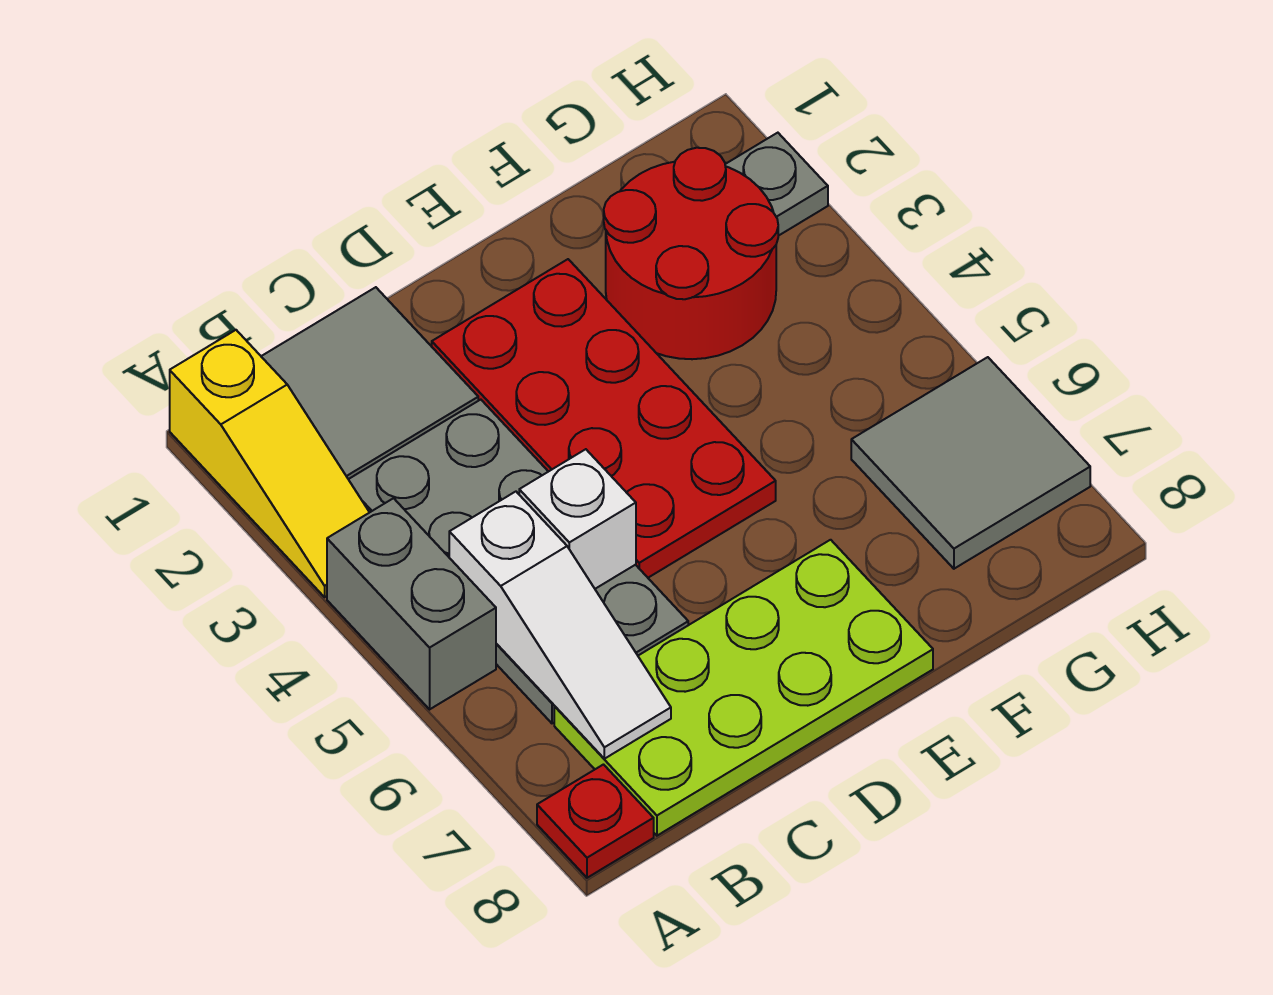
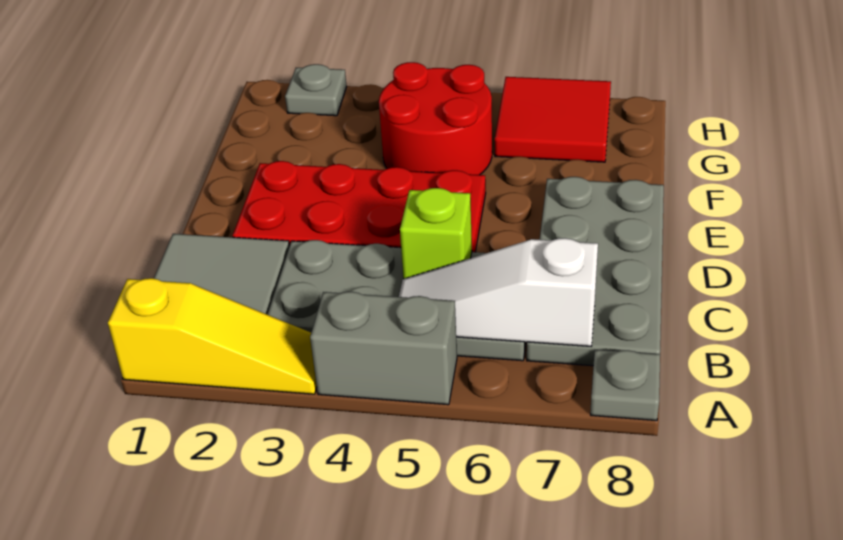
red 1x1 plate [537,765,654,878] -> grey 1x1 plate [590,350,660,421]
white 1x3 slope [449,492,671,759] -> white 1x3 slope turned to [399,238,598,346]
lime 2x4 plate [554,540,933,836] -> grey 2x4 plate [527,177,664,366]
white 1x1 brick [519,449,636,589] -> lime 1x1 brick [400,188,472,279]
red 2x2 round brick [604,148,778,359] -> red 2x2 round brick moved to [379,62,492,175]
grey 2x2 tile [851,357,1090,569] -> red 2x2 tile [495,77,611,162]

